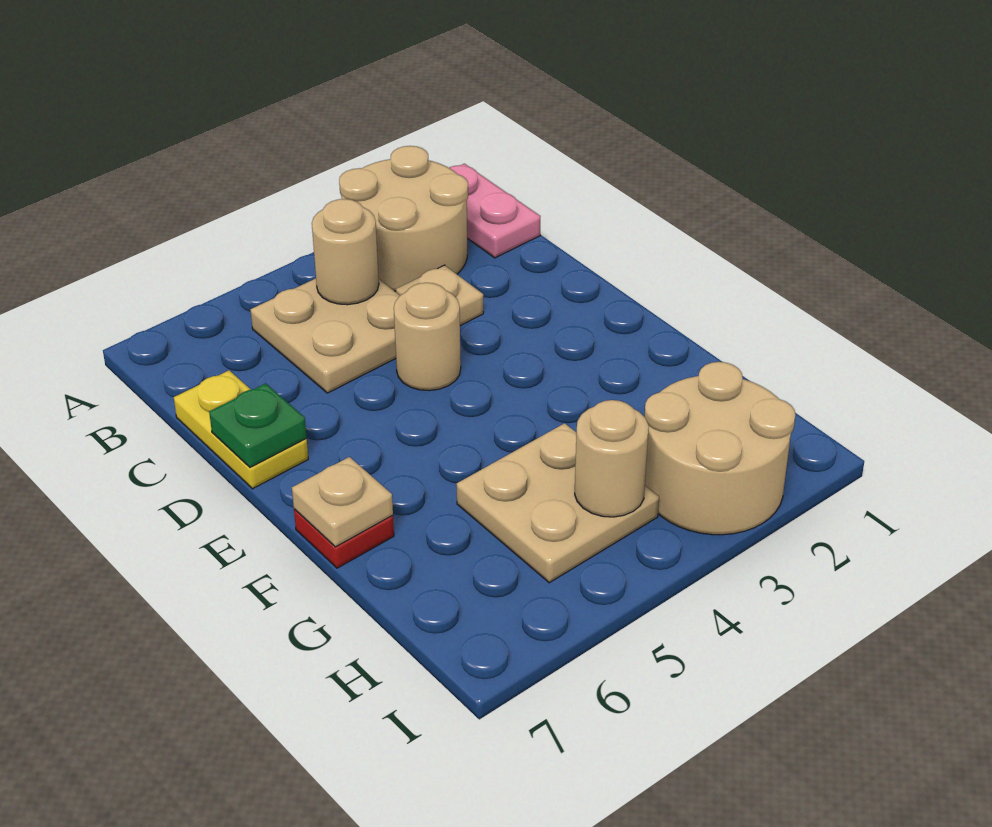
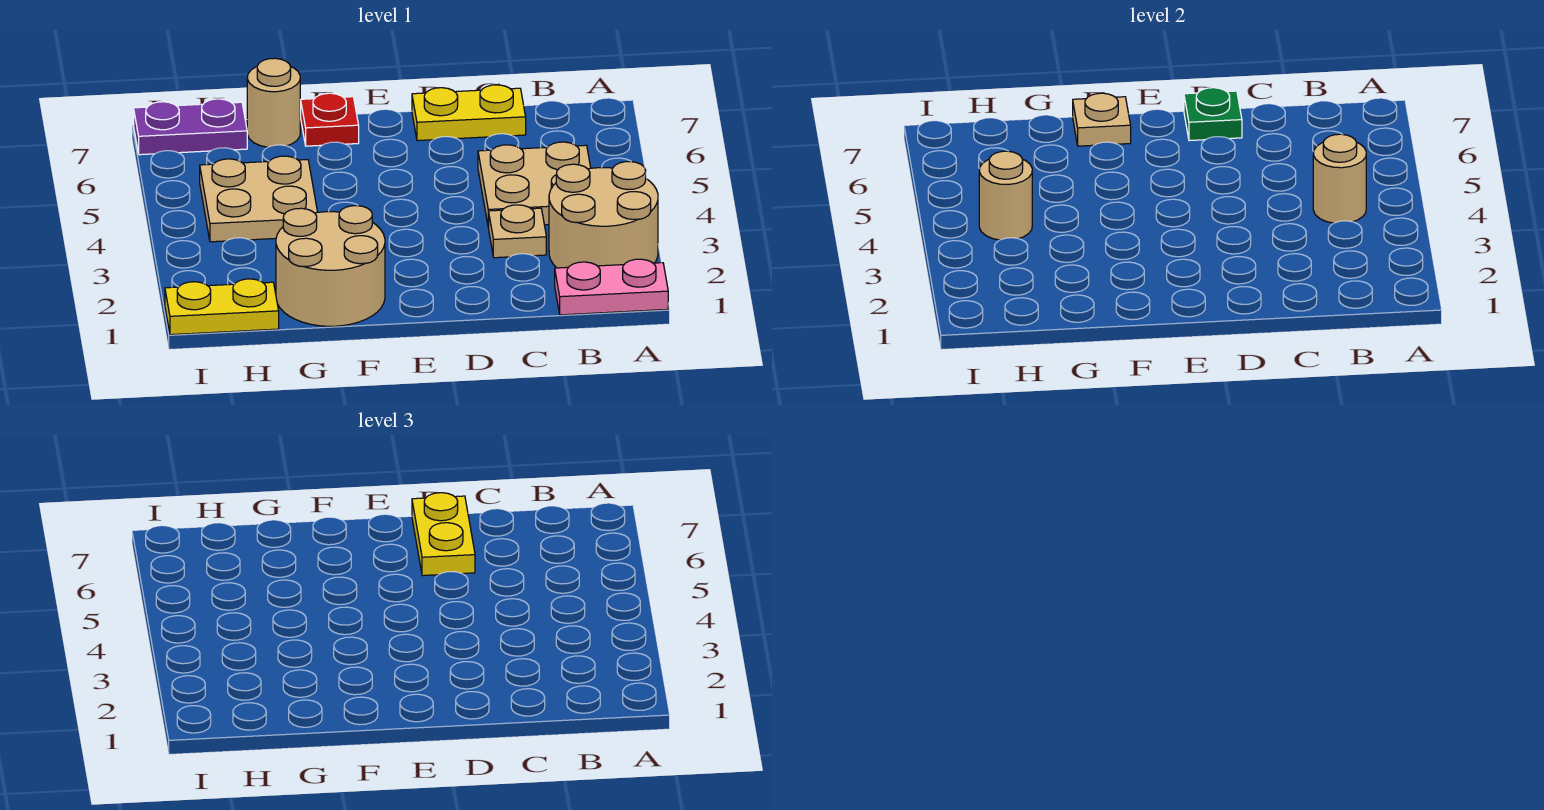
tan 1x1 round brick [394,283,461,391] -> tan 1x1 round brick moved to [247,58,300,147]
none -> yellow 1x2 plate [412,493,475,576]
none -> yellow 1x2 plate [165,279,279,335]
tan 2x2 round brick [645,362,795,535] -> tan 2x2 round brick moved to [276,206,385,326]
none -> purple 1x2 plate [134,99,247,155]

